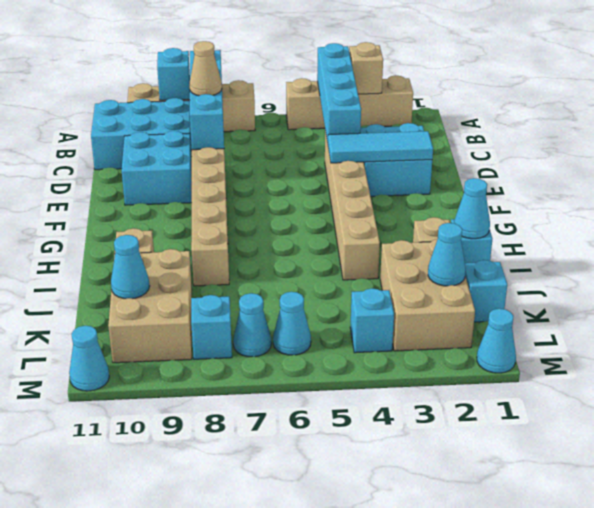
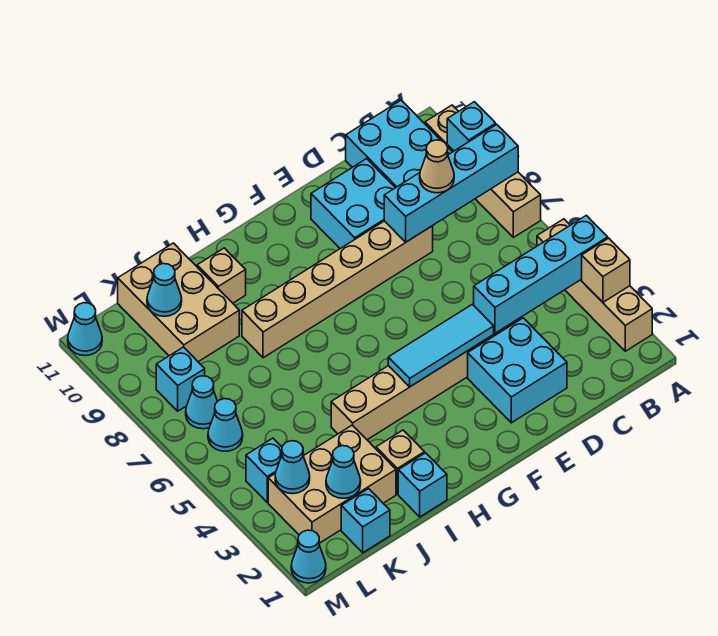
cyan 1x3 tile [328,131,433,163] -> cyan 1x3 tile turned to [388,304,494,387]
cyan 1x1 cone [454,178,490,239] -> cyan 1x1 cone moved to [275,441,310,494]
tan 2x3 brick [108,249,192,363] -> tan 2x3 brick turned to [118,243,239,362]

